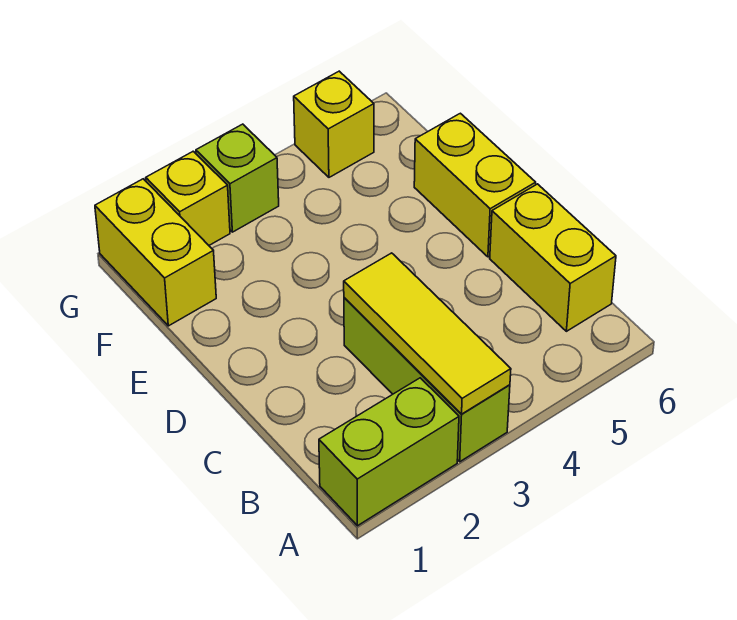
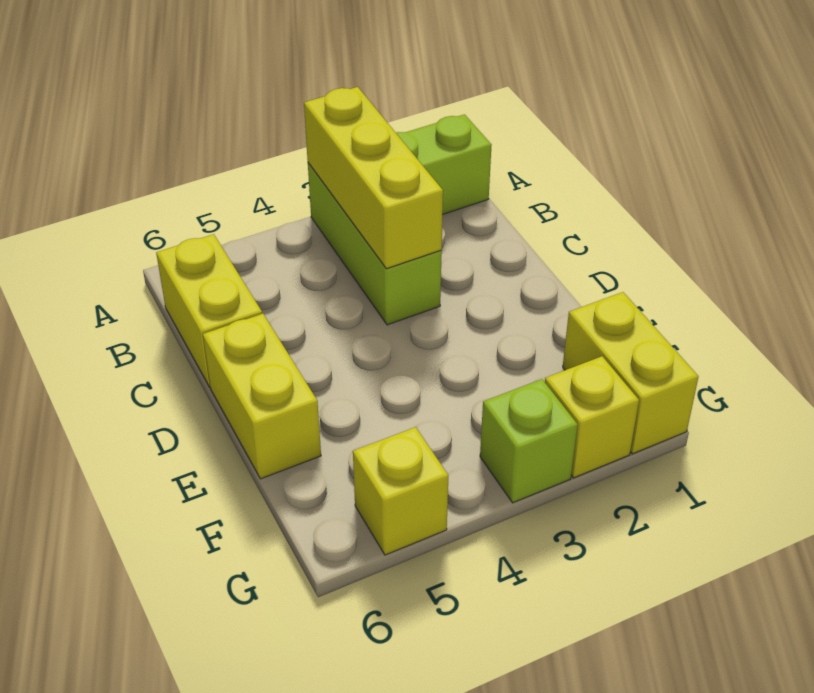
yellow 1x3 tile [344,253,511,414] -> yellow 1x3 brick [304,87,443,269]

